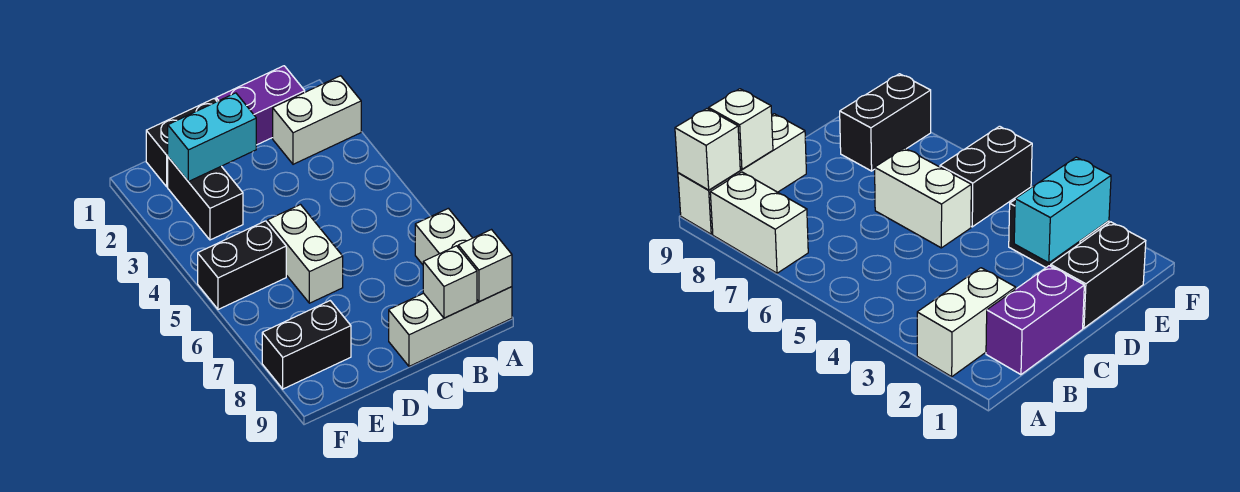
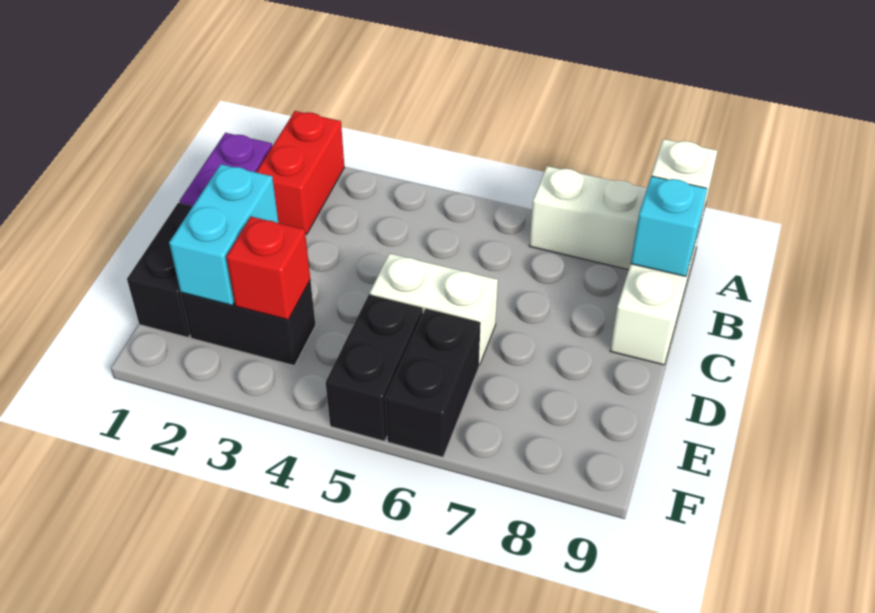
white 1x2 brick [273,76,361,164] -> red 1x2 brick [256,111,344,234]
white 1x1 brick [423,246,477,318] -> cyan 1x1 brick [631,176,707,277]
none -> red 1x1 brick [226,217,310,320]
black 1x2 brick [262,301,351,389] -> black 1x2 brick moved to [385,309,481,457]

